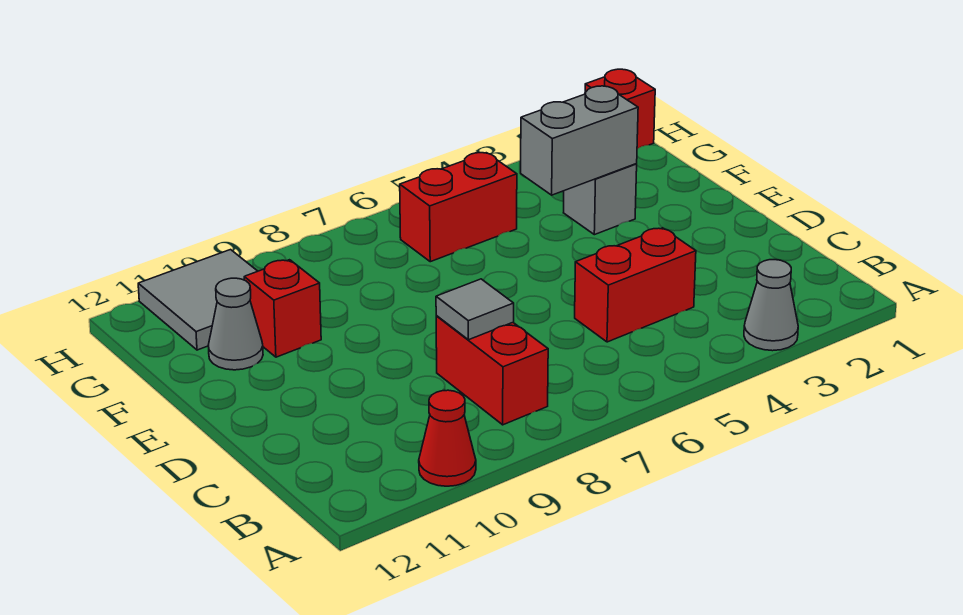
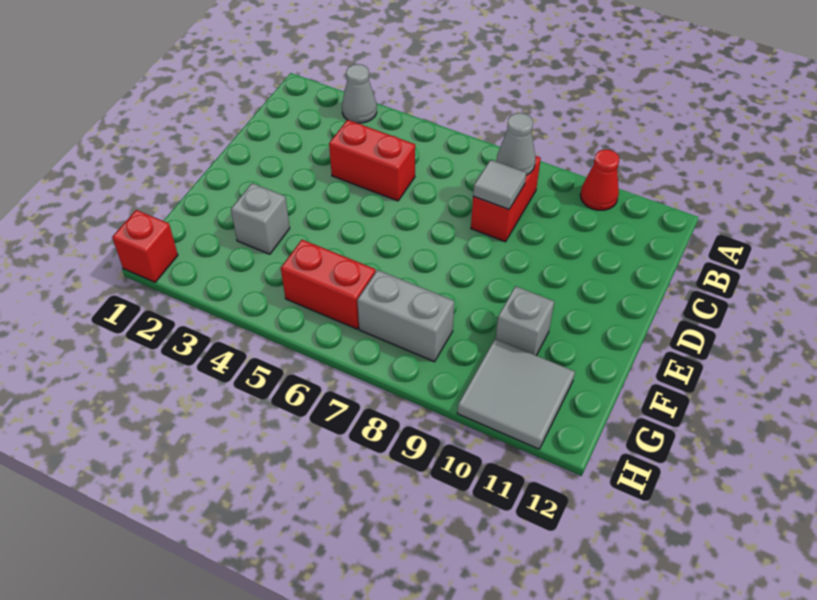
grey 1x2 brick [521,86,638,195] -> grey 1x2 brick moved to [357,270,454,362]
red 1x1 brick [244,260,321,357] -> grey 1x1 brick [496,286,554,355]
grey 1x1 cone [208,278,263,370] -> grey 1x1 cone moved to [497,113,536,175]

